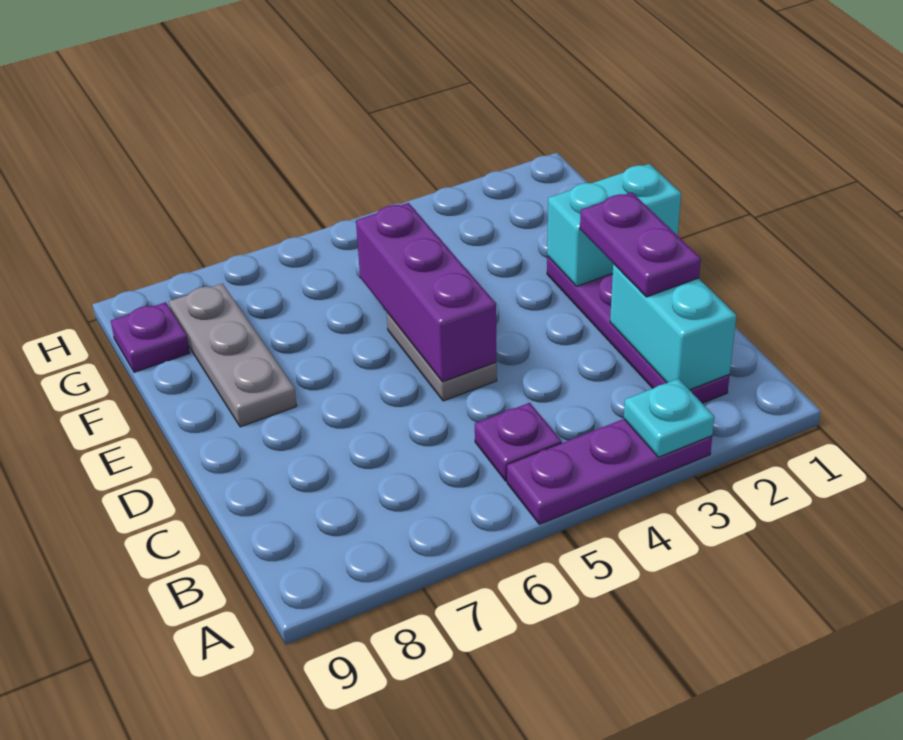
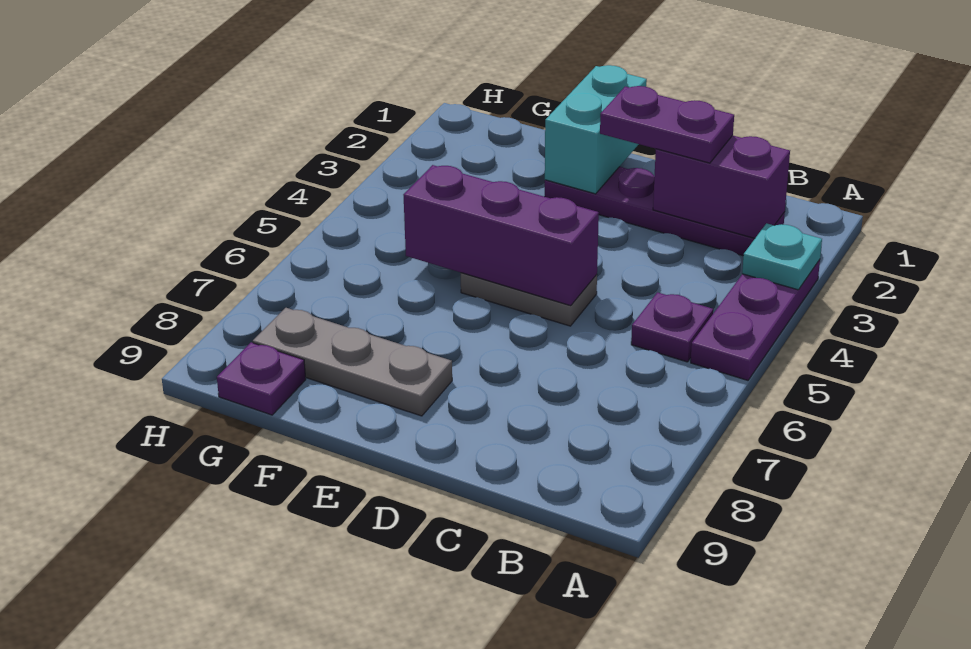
cyan 1x2 brick [610,264,736,390] -> purple 1x2 brick [653,135,790,238]

